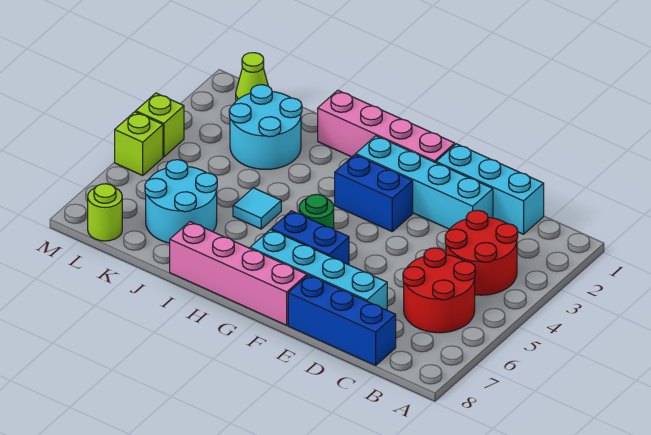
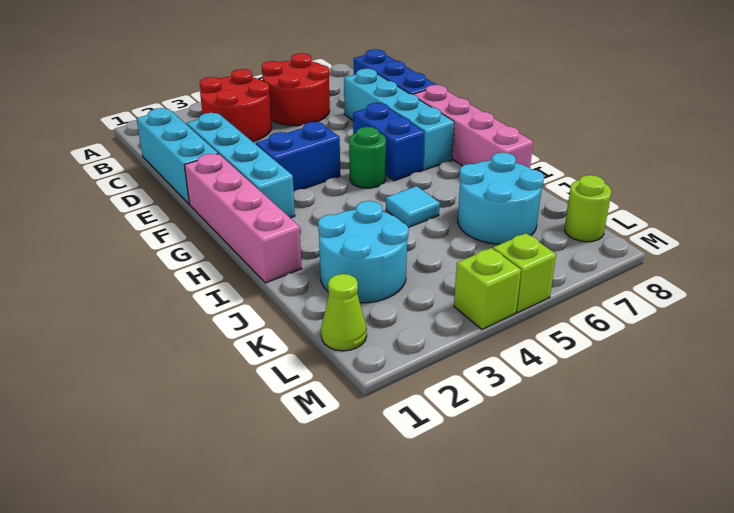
blue 1x2 brick [335,155,413,231] -> blue 1x2 brick turned to [256,122,340,191]

